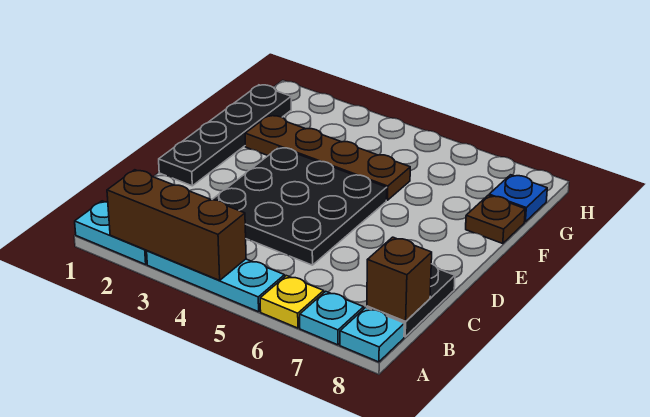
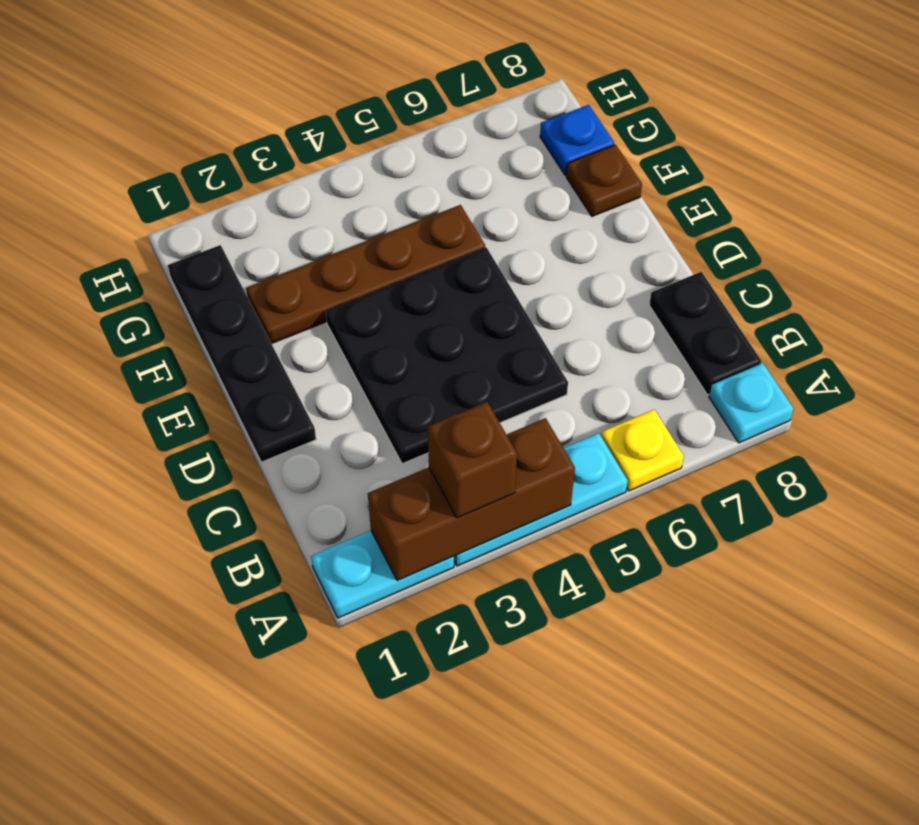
cyan 1x1 plate [300,291,364,345] -> none
brown 1x1 brick [367,237,432,321] -> brown 1x1 brick moved to [428,402,517,518]

